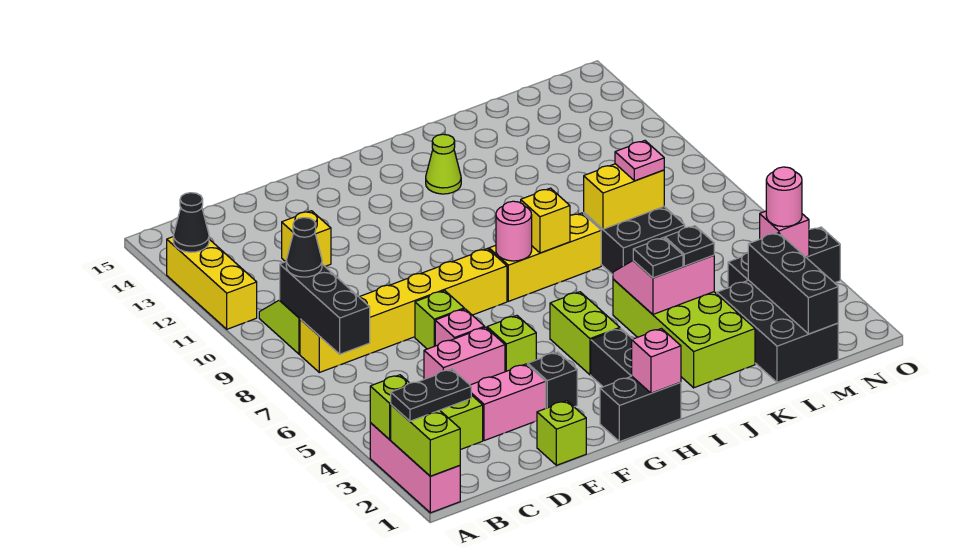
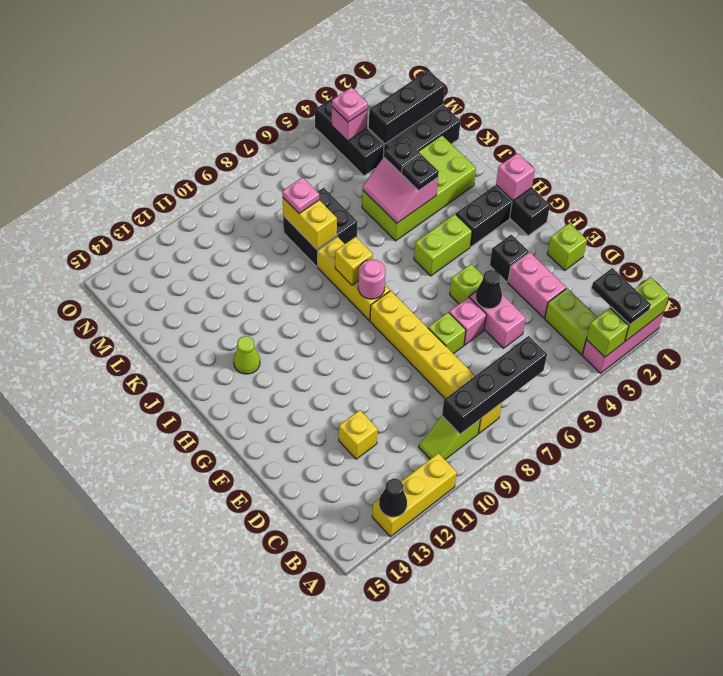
black 1x3 brick [280,262,370,354] -> black 1x4 brick [442,336,547,434]
black 1x1 cone [286,218,322,277] -> black 1x1 cone moved to [475,270,502,309]
pink 1x1 round brick [766,167,802,227] -> pink 1x1 plate [332,87,368,122]

